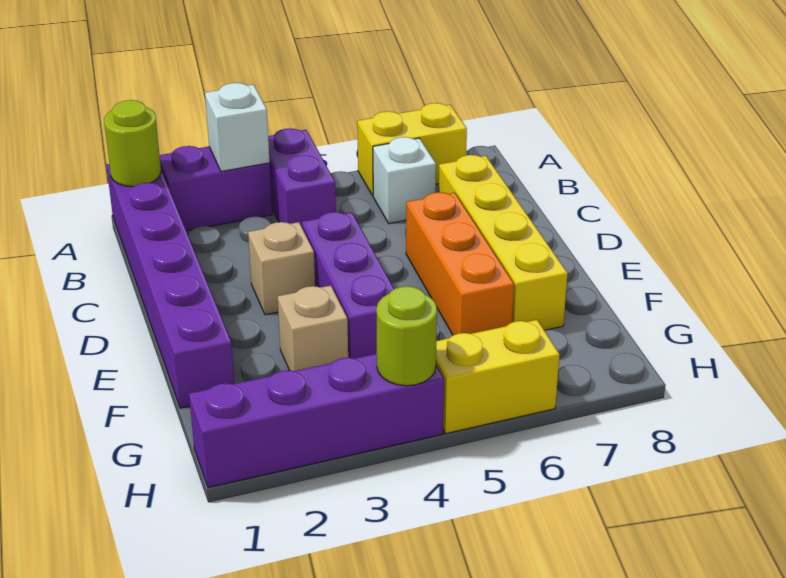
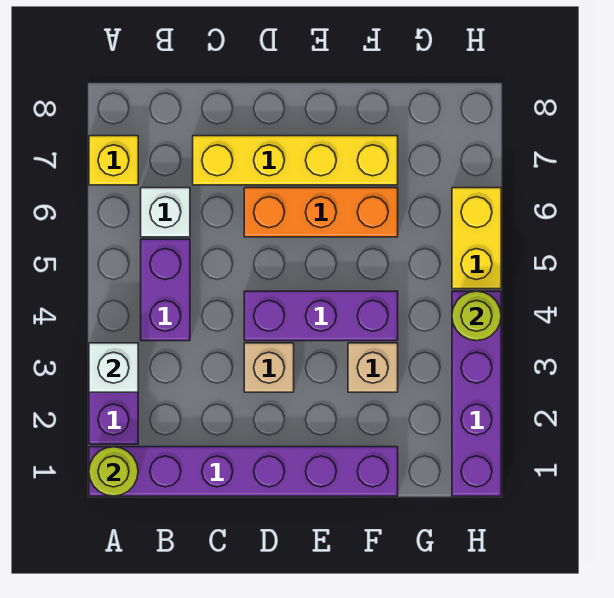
purple 1x2 brick [268,128,336,227] -> purple 1x2 brick turned to [141,239,190,341]
yellow 1x2 brick [357,103,467,196] -> yellow 1x1 brick [89,136,138,185]

